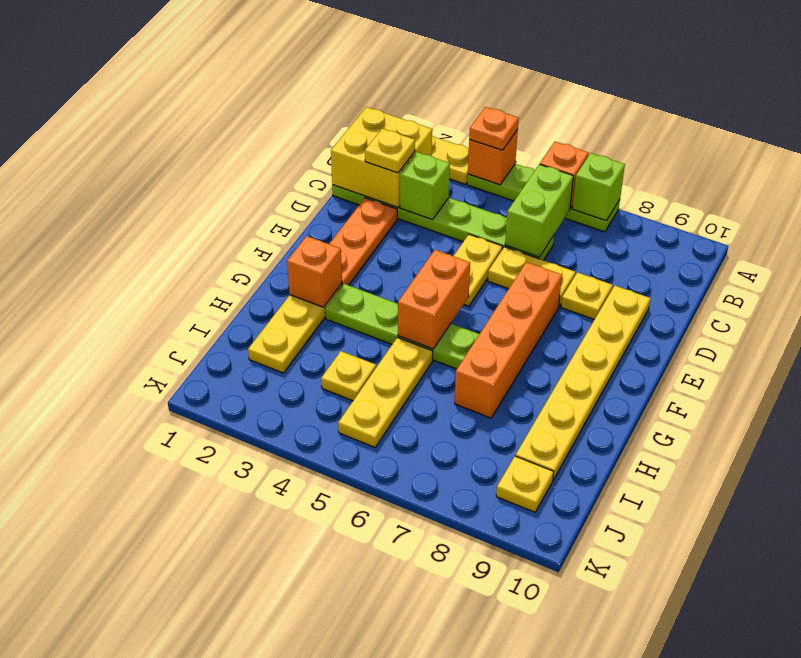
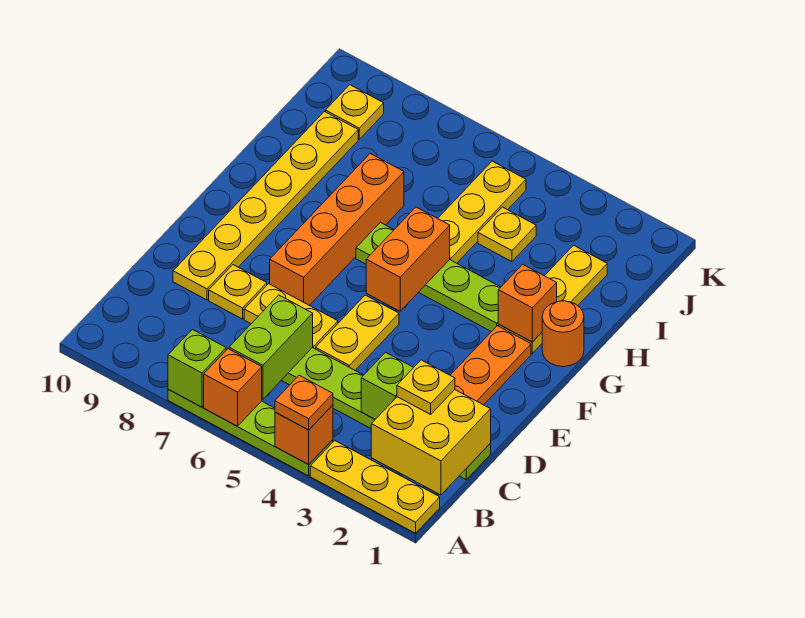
none -> orange 1x1 round brick [542,301,584,367]

